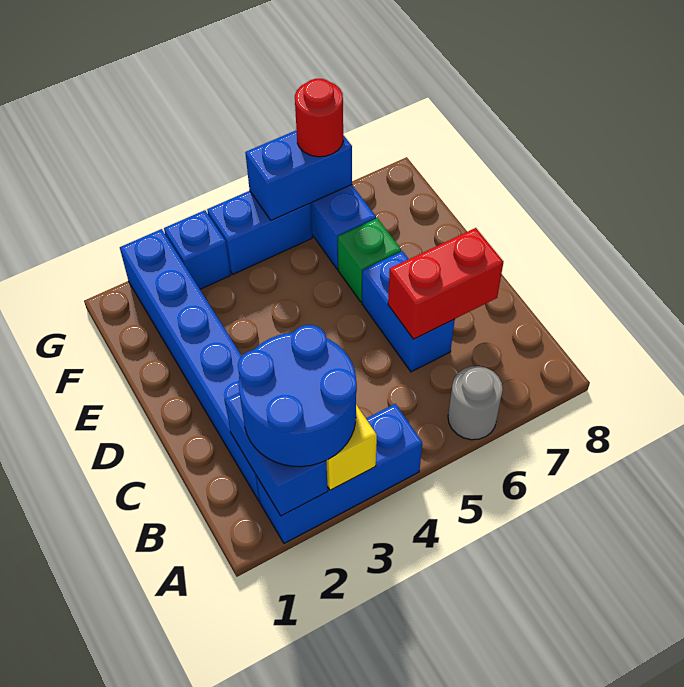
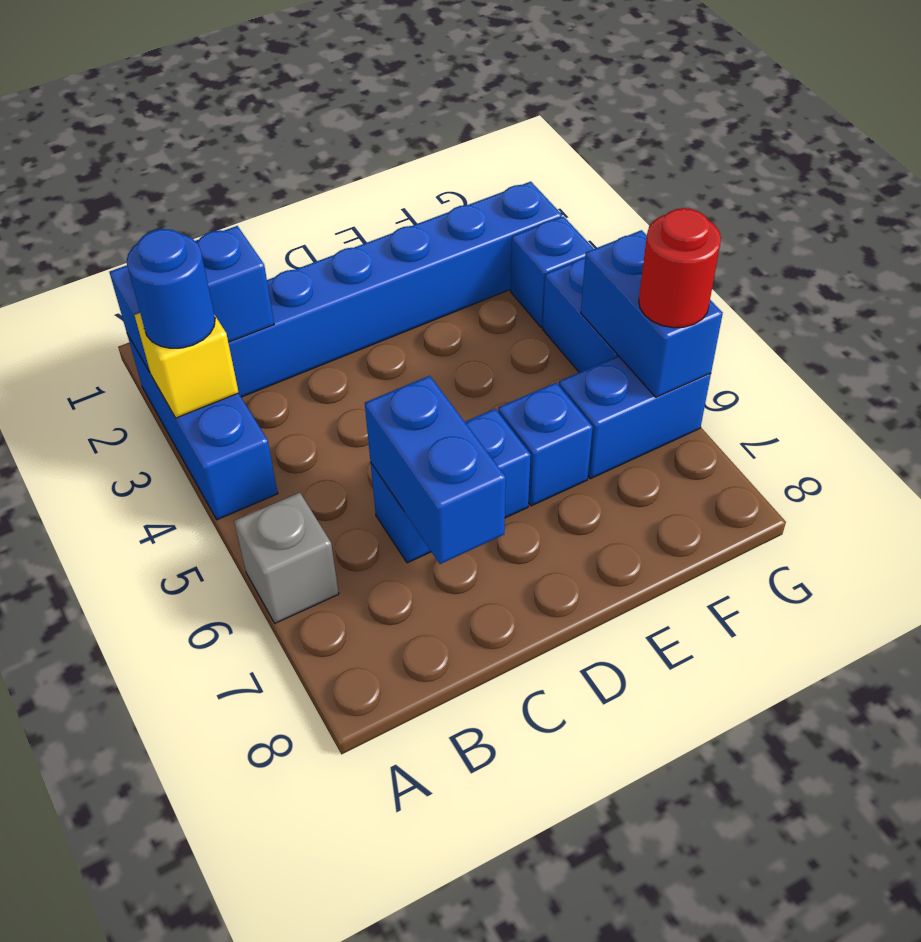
blue 2x2 round brick [238,325,357,467] -> blue 1x1 round brick [127,229,215,348]
grey 1x1 round brick [448,366,503,440] -> grey 1x1 brick [234,493,339,623]
red 1x2 brick [388,228,504,339] -> blue 1x2 brick [365,376,506,564]
green 1x1 brick [338,218,401,302] -> blue 1x1 brick [498,383,593,506]

